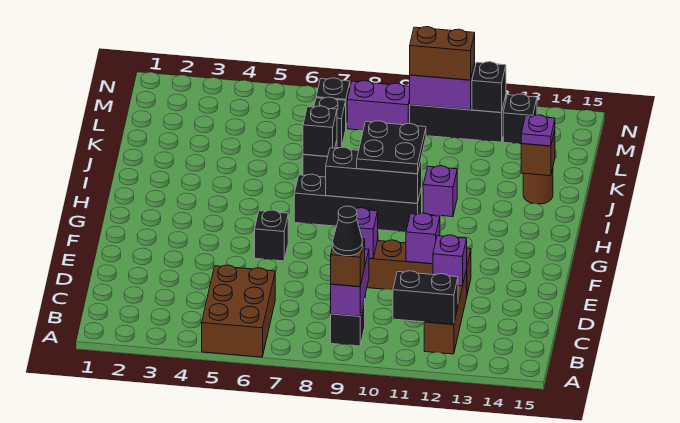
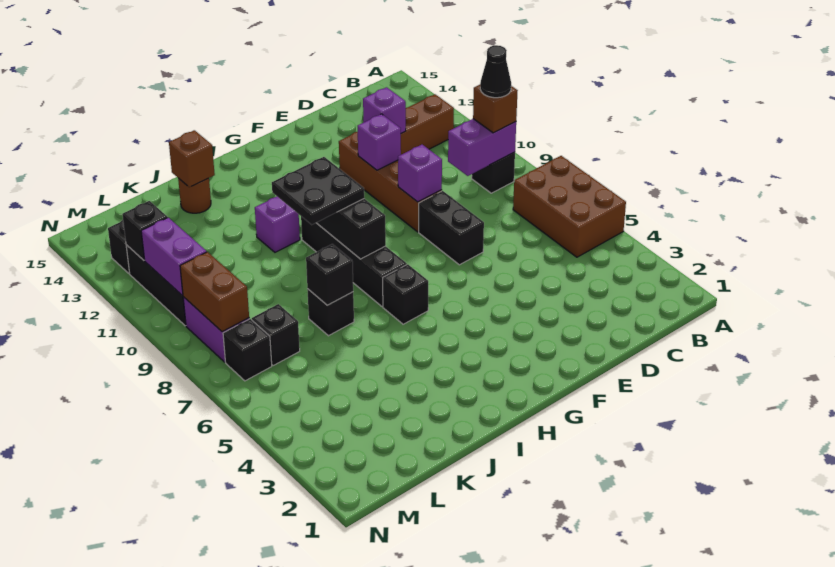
brown 2x3 brick [202,265,275,357] -> brown 2x3 brick turned to [513,156,626,257]
black 1x2 brick [393,271,458,324] -> black 1x2 brick moved to [419,191,484,265]
black 1x1 brick [255,210,288,261] -> black 1x1 brick moved to [383,264,428,324]
purple 1x1 plate [521,115,555,146] -> none
brown 1x2 brick [410,27,475,80] -> brown 1x2 brick moved to [180,252,249,332]

